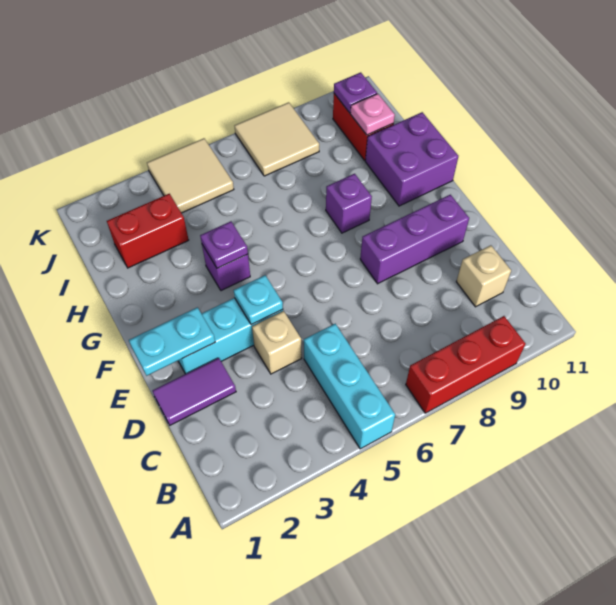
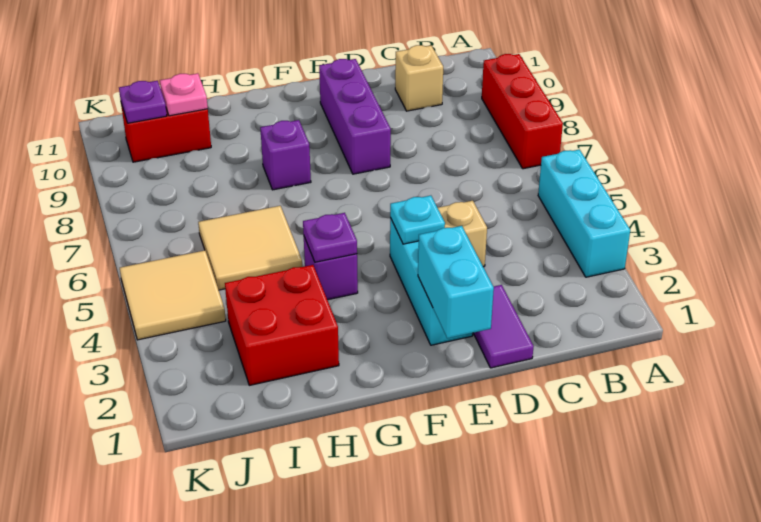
cyan 1x3 brick [304,324,395,449] -> cyan 1x3 brick turned to [538,150,630,277]
cyan 1x2 plate [129,307,215,376] -> cyan 1x2 brick [418,226,494,338]
purple 2x2 brick [365,112,458,206] -> none
red 1x2 brick [107,194,189,268] -> red 2x2 brick [225,265,339,385]
tan 2x2 tile [235,102,319,176] -> tan 2x2 tile moved to [198,206,302,290]

